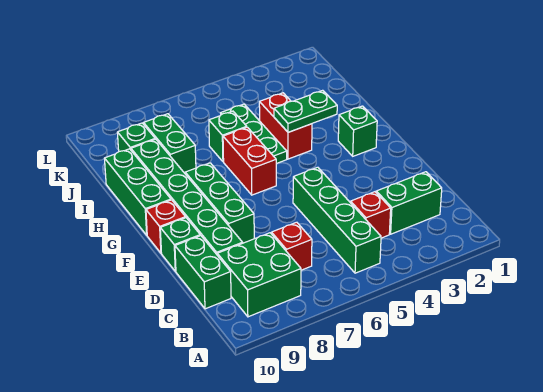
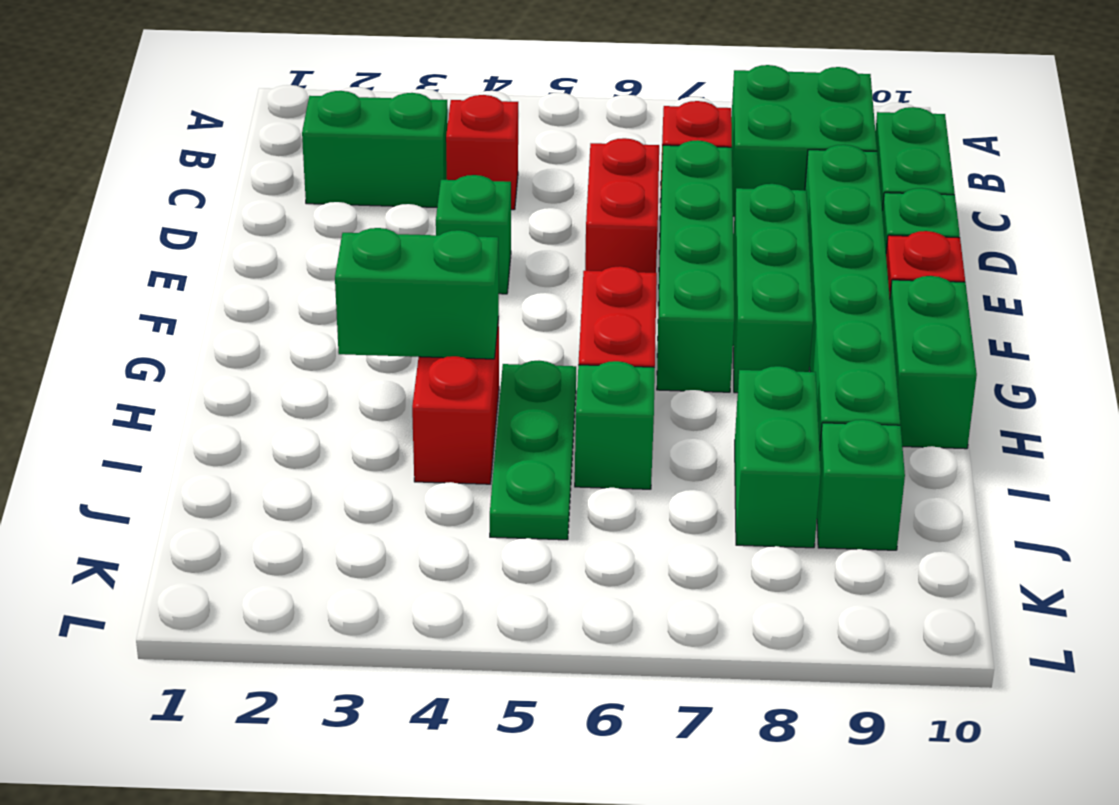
green 1x4 brick [293,167,381,273] -> green 1x4 brick moved to [657,140,734,392]
none -> red 1x2 brick [585,138,659,273]
green 1x1 brick [338,106,377,156] -> green 1x1 brick moved to [436,175,511,294]
green 1x3 brick [104,149,171,235] -> green 1x2 brick [890,276,977,449]
green 1x2 plate [274,90,337,132] -> green 1x2 brick [335,228,499,359]

